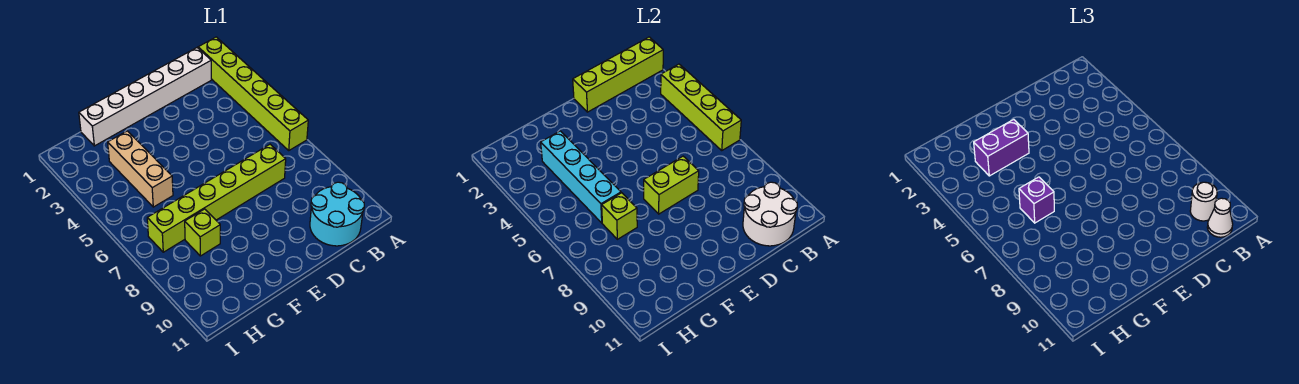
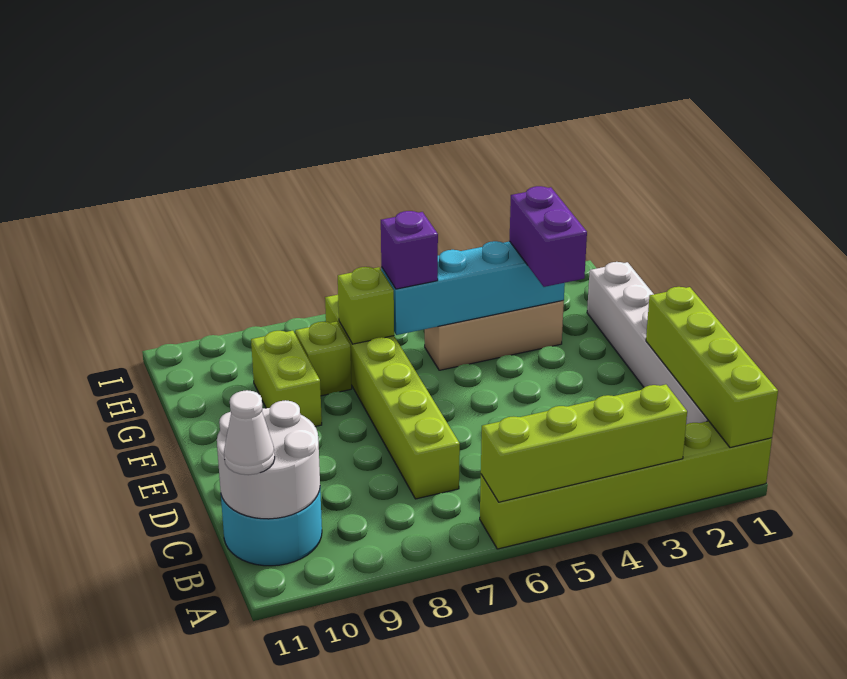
white 1x1 round brick [1190,182,1217,221] -> none
lime 1x2 brick [644,156,699,214] -> lime 1x2 brick moved to [251,331,322,426]

